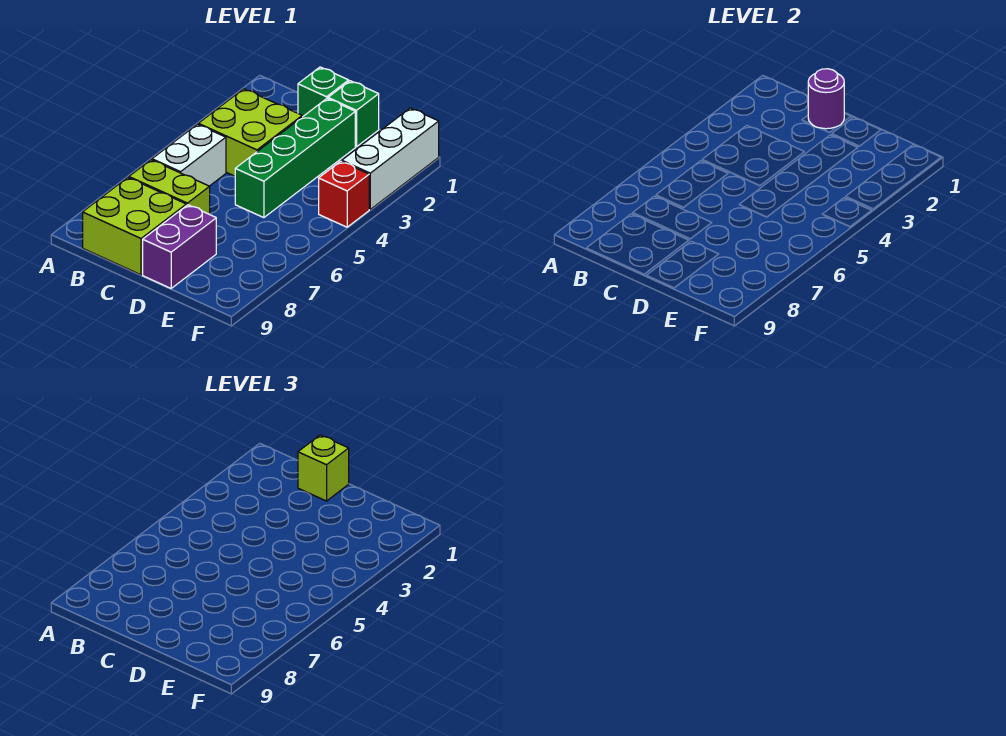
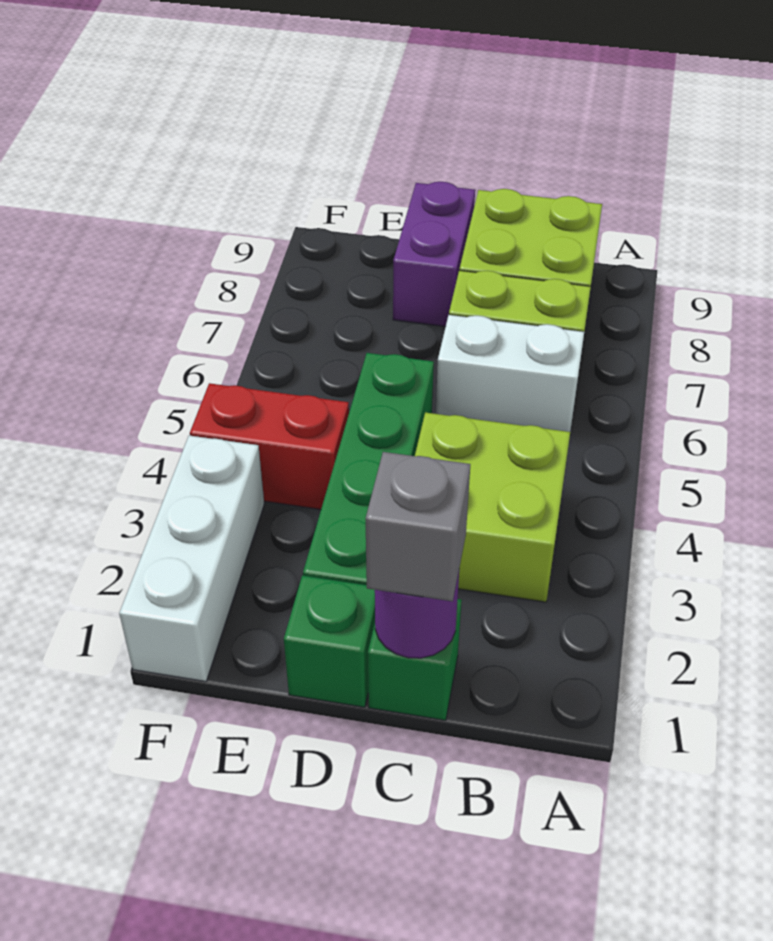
white 1x2 brick [152,124,226,186] -> white 1x2 brick turned to [436,315,584,432]
lime 1x1 brick [298,435,349,501] -> grey 1x1 brick [366,452,470,601]
red 1x1 brick [319,161,369,227] -> red 1x2 brick [190,383,349,510]

